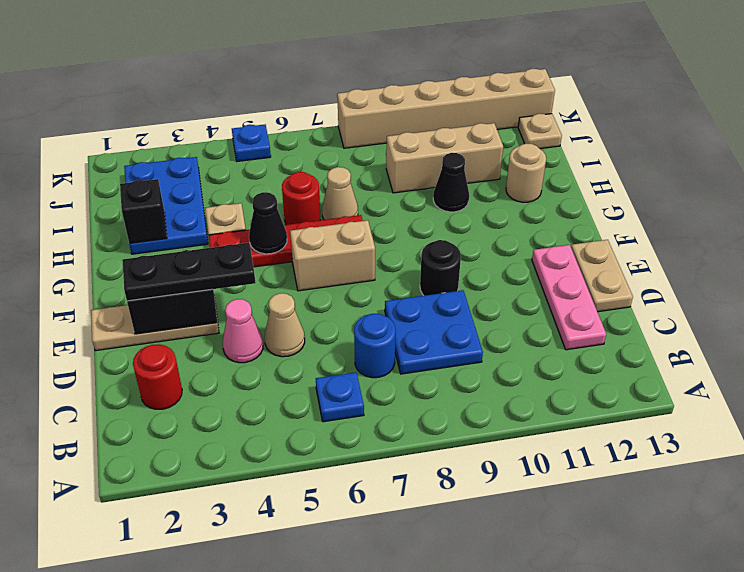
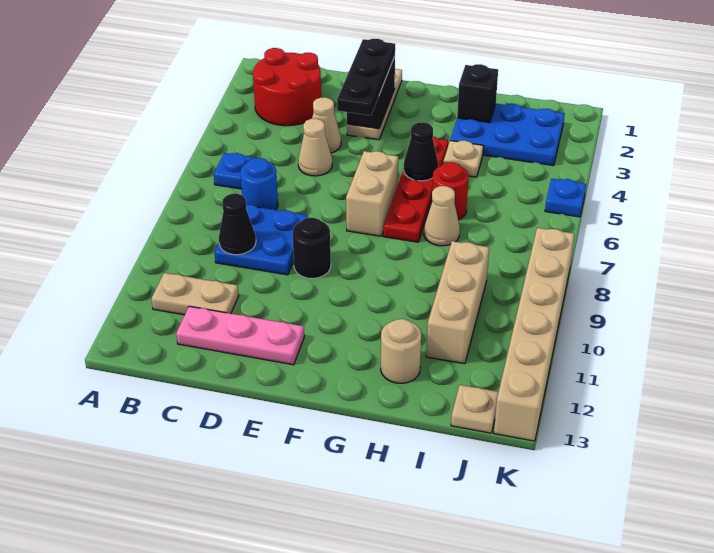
red 1x1 round brick [133,344,182,409] -> red 2x2 round brick [253,48,321,126]
pink 1x1 cone [223,299,263,363] -> tan 1x1 cone [312,97,341,153]
tan 1x2 plate [571,240,633,312] -> tan 1x2 plate moved to [151,273,239,315]
black 1x1 cone [433,153,469,212] -> black 1x1 cone moved to [219,194,256,255]

